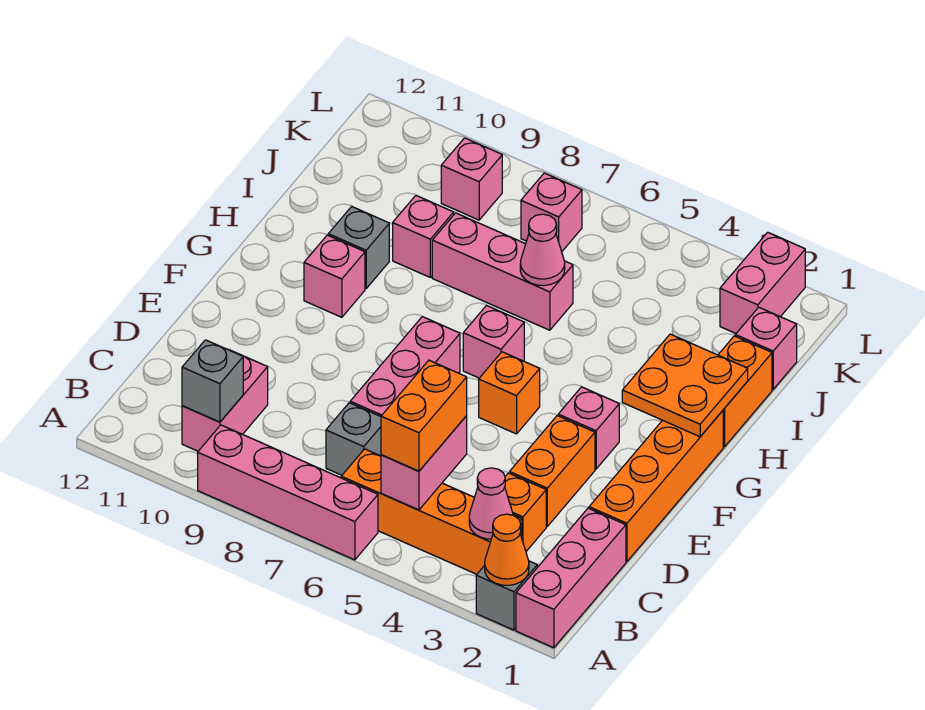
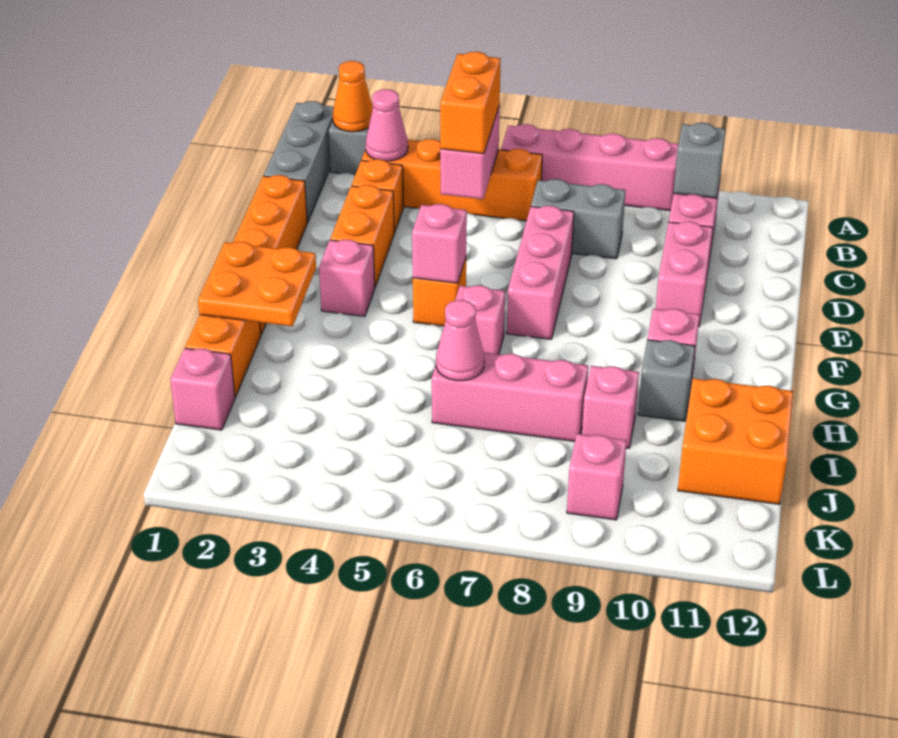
pink 1x3 brick [516,508,626,648] -> grey 1x3 brick [264,101,334,223]
grey 1x1 brick [326,403,381,475] -> grey 1x2 brick [531,179,626,259]
none -> orange 2x2 brick [678,378,793,504]
pink 1x2 brick [720,232,805,333] -> pink 1x2 brick moved to [656,221,713,327]
pink 1x1 brick [521,173,582,251] -> pink 1x1 brick moved to [412,204,467,283]

